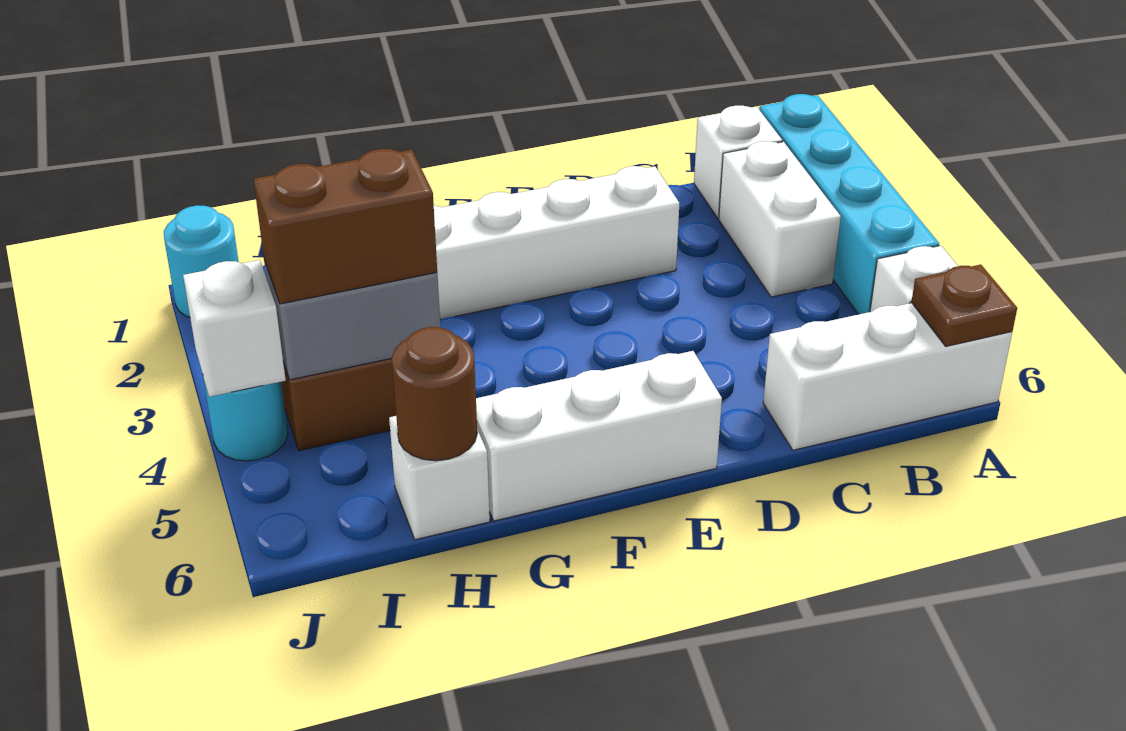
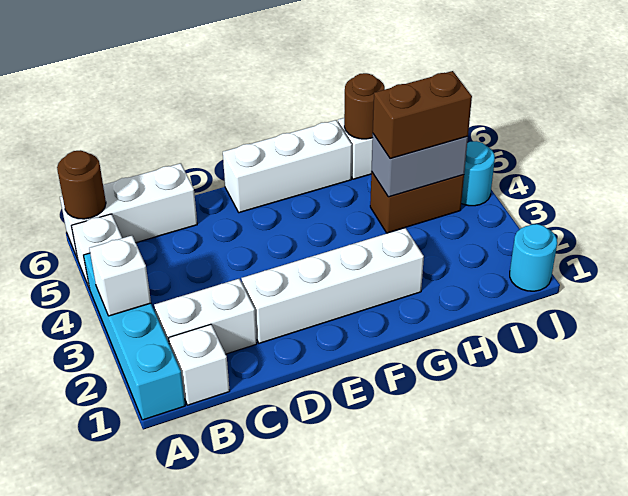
brown 1x1 plate [911,265,1017,346] -> brown 1x1 round brick [57,150,106,219]
white 1x2 brick [719,141,841,297] -> white 1x2 brick turned to [154,279,257,354]
white 1x1 brick [183,260,286,397] -> white 1x1 brick moved to [89,236,151,316]

